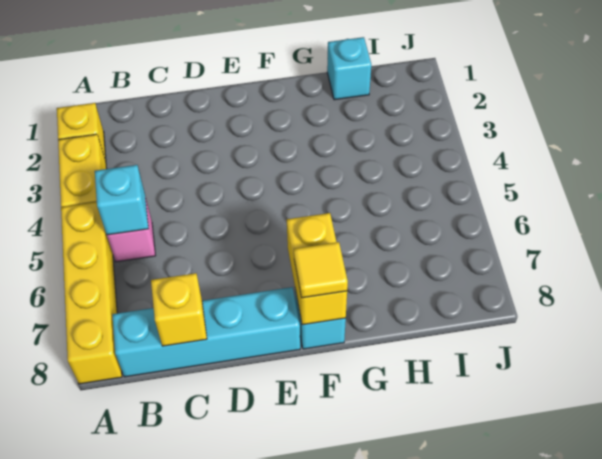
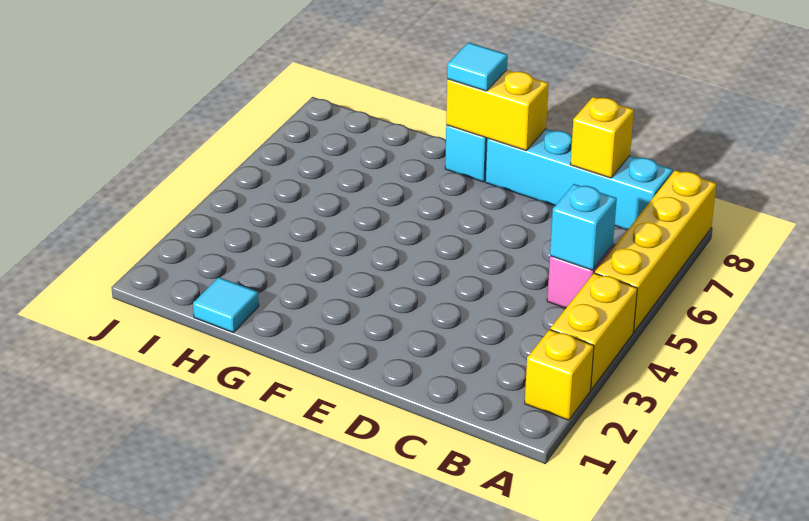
yellow 1x2 brick [287,213,347,325] -> yellow 1x2 brick turned to [446,70,549,150]
yellow 1x1 tile [294,242,348,298] -> cyan 1x1 tile [447,43,508,91]
cyan 1x1 brick [327,37,371,100] -> cyan 1x1 tile [193,277,259,333]

